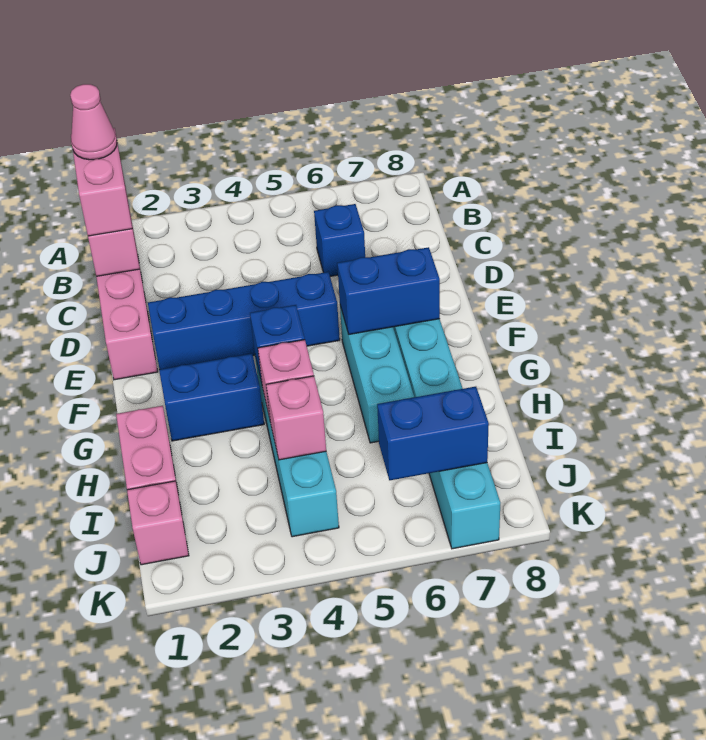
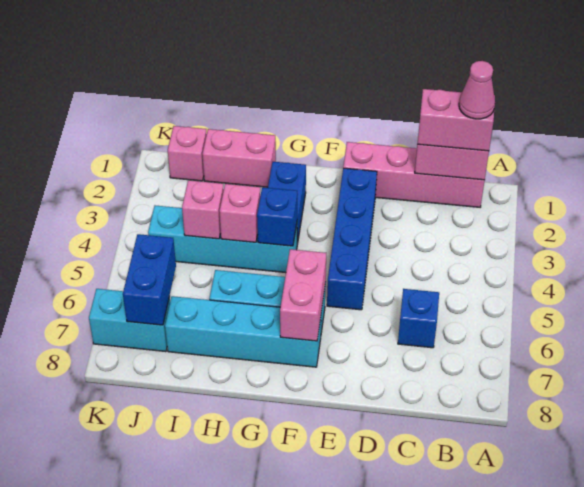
blue 1x2 brick [337,247,440,334] -> pink 1x2 brick [280,249,326,341]

